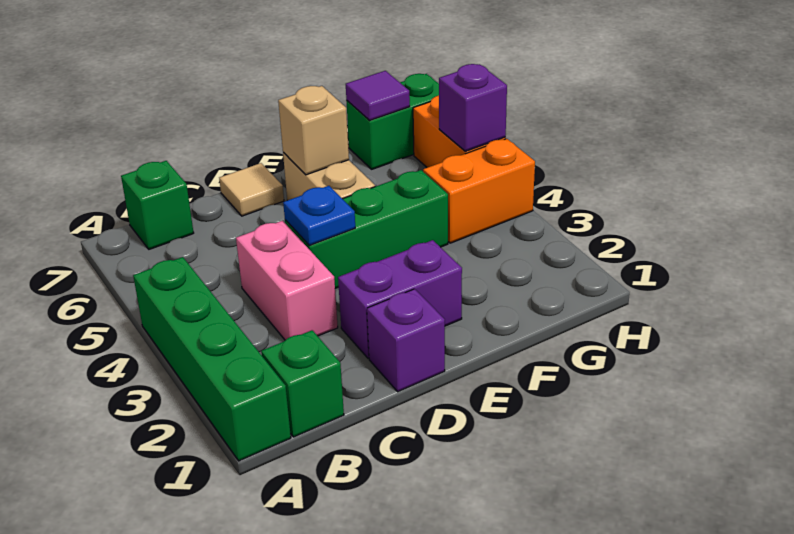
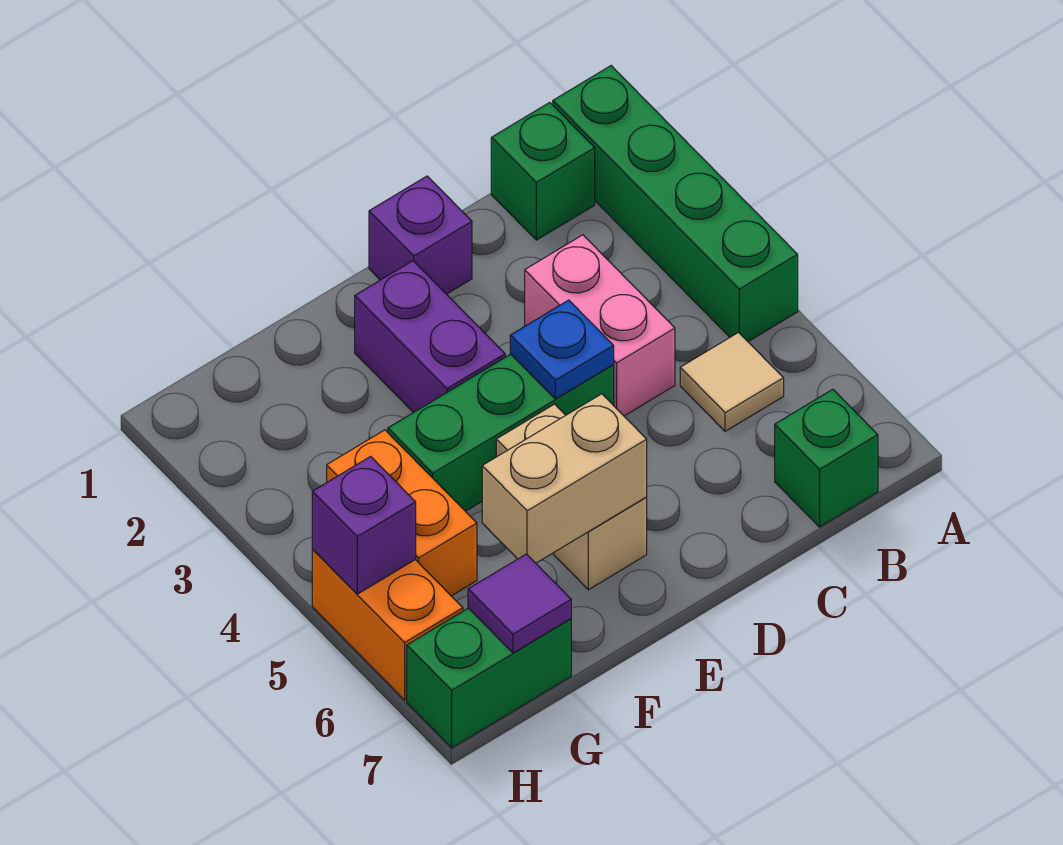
purple 1x2 brick [338,240,462,358] -> purple 1x2 brick turned to [355,261,505,413]
tan 1x1 tile [219,163,284,216] -> tan 1x1 tile moved to [680,333,784,431]
tan 1x1 brick [278,86,349,175] -> tan 1x2 brick [482,394,647,563]
orange 1x2 brick [423,139,535,243] -> orange 1x2 brick turned to [327,430,477,596]

